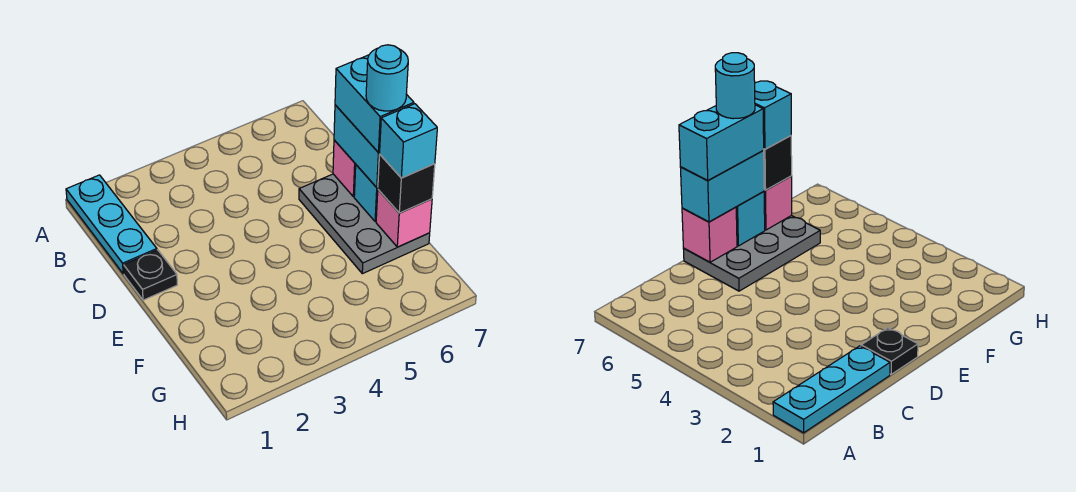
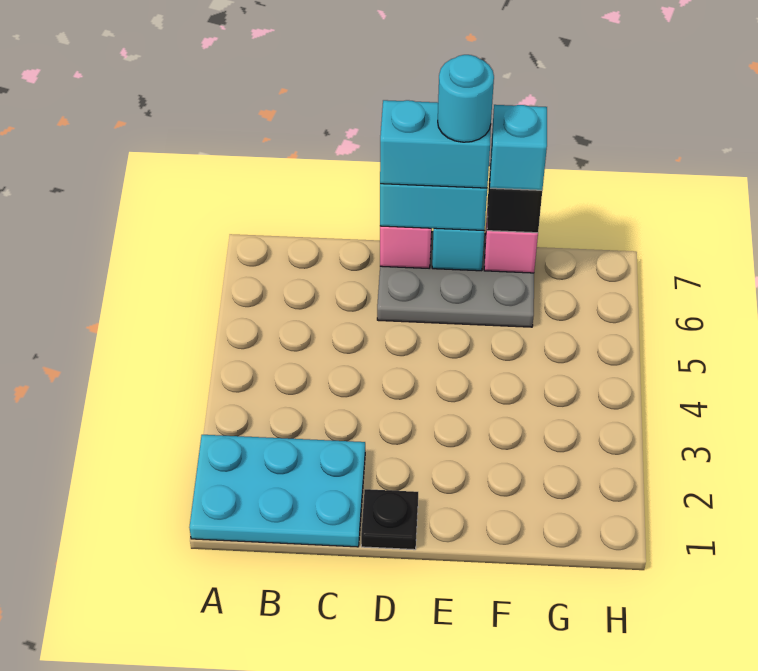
cyan 1x3 plate [66,175,157,274] -> cyan 2x3 plate [189,435,365,547]

